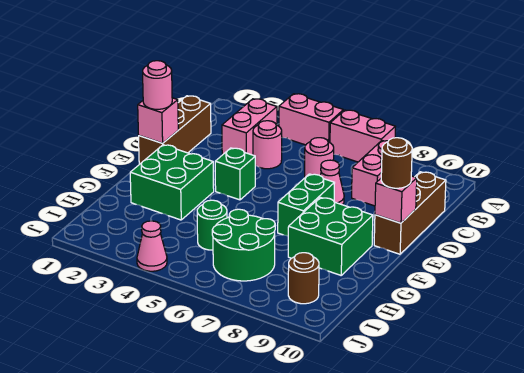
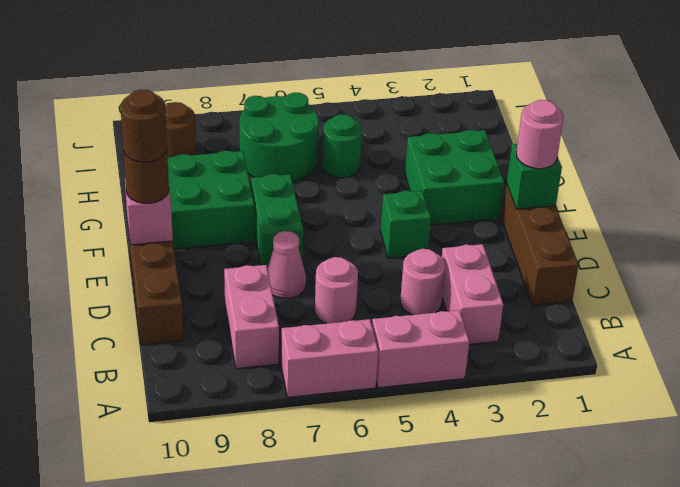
pink 1x1 brick [138,98,178,143] -> green 1x1 brick [507,144,562,209]
none -> brown 1x1 round brick [121,89,167,162]
pink 1x1 cone [137,221,167,271] -> none

